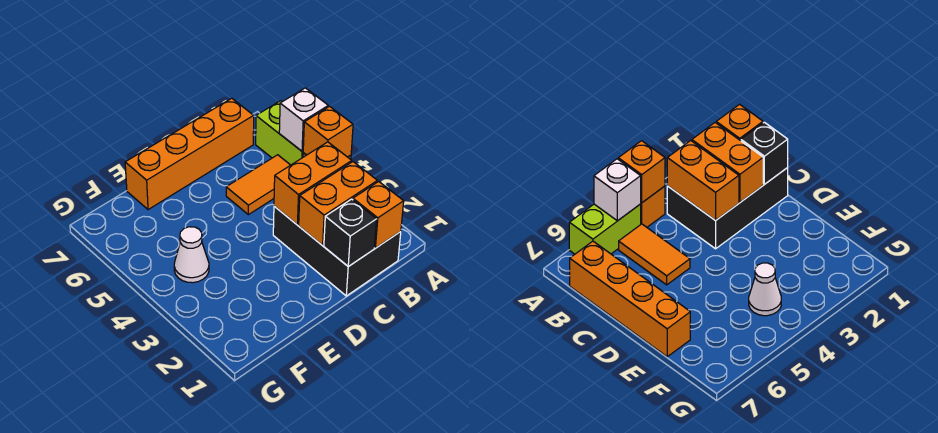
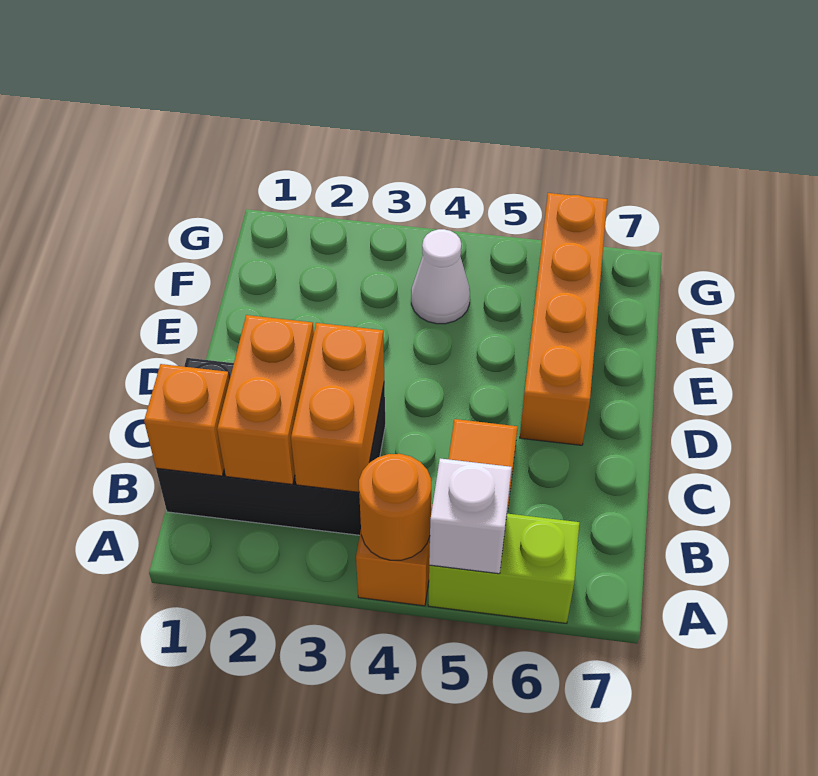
orange 1x1 brick [303,106,353,157] -> orange 1x1 round brick [359,454,431,560]
orange 1x4 brick [125,98,254,210] -> orange 1x4 brick moved to [520,193,607,445]
black 1x1 brick [324,199,377,266] -> none

